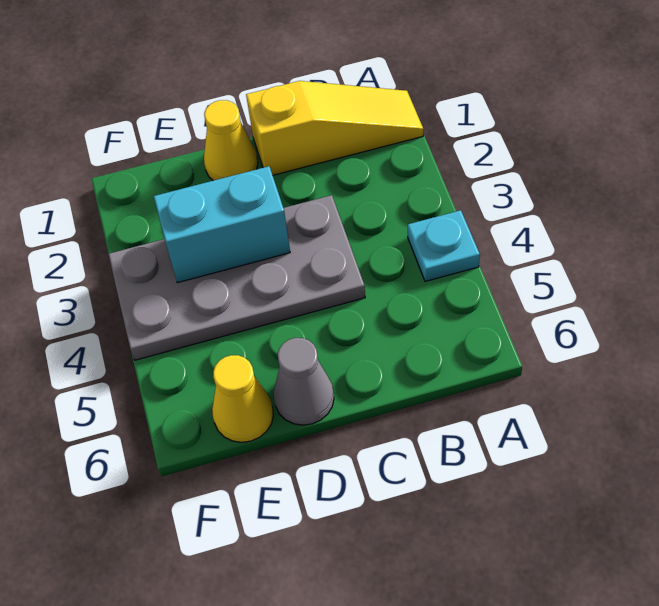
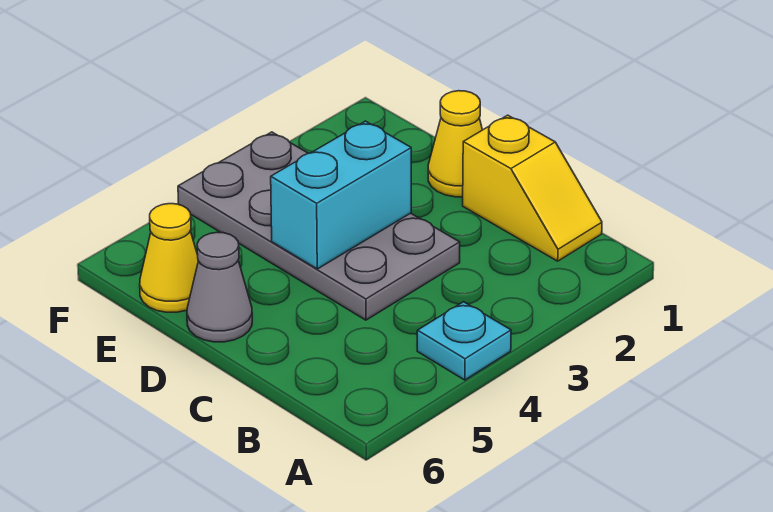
yellow 1x3 slope [246,81,423,175] -> yellow 1x2 slope [463,115,602,261]
cyan 1x2 brick [154,166,290,283] -> cyan 1x2 brick turned to [271,121,411,269]

